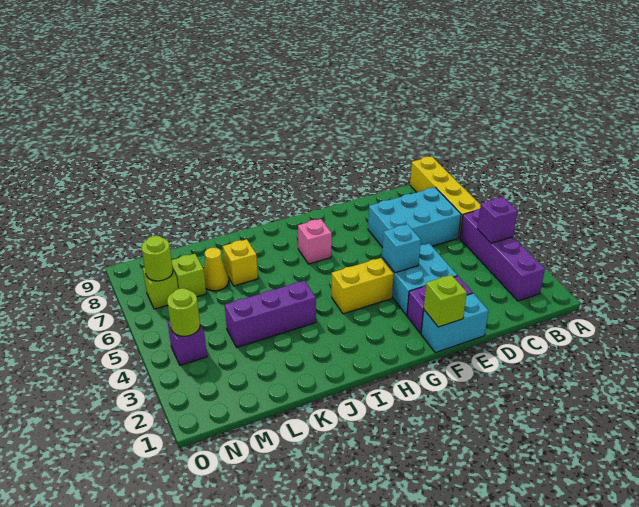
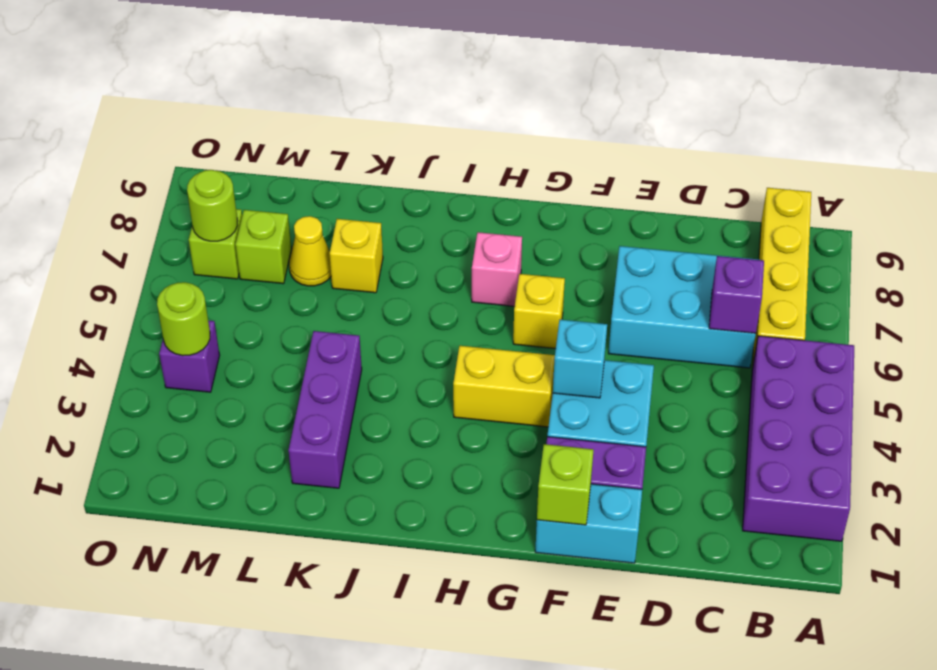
purple 1x4 brick [460,209,545,301] -> purple 2x4 brick [742,336,854,541]
purple 1x1 brick [477,197,517,243] -> purple 1x1 brick moved to [709,256,764,333]
none -> yellow 1x1 brick [513,274,565,349]
purple 1x3 brick [225,281,316,347] -> purple 1x3 brick turned to [288,331,362,488]

